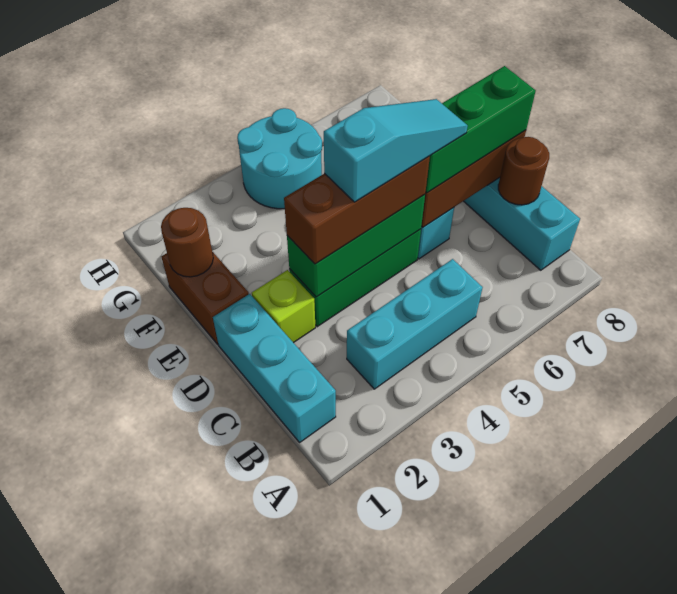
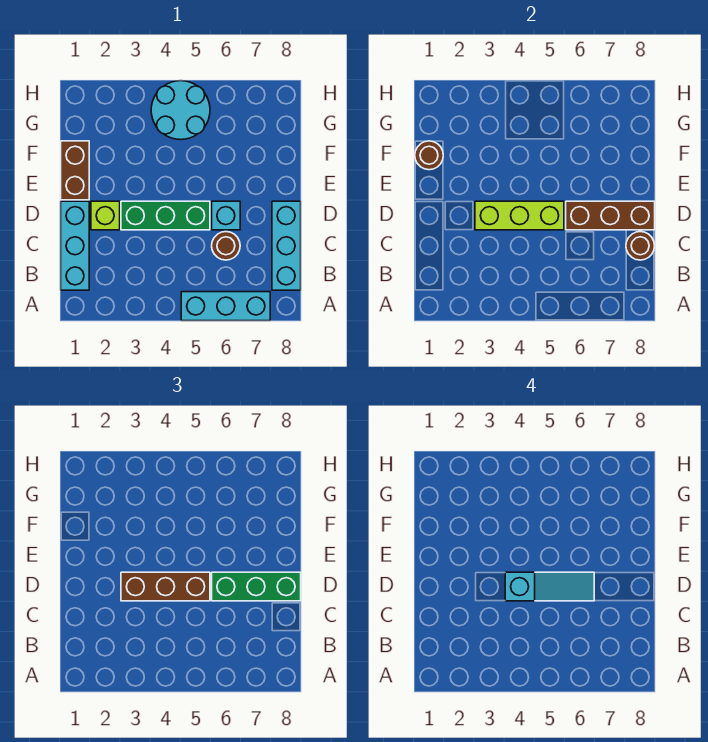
cyan 1x3 brick [347,259,483,389] -> cyan 1x3 brick moved to [181,292,270,321]
none -> brown 1x1 round brick [212,232,240,260]
green 1x3 brick [287,195,425,297] -> lime 1x3 brick [475,201,564,230]

